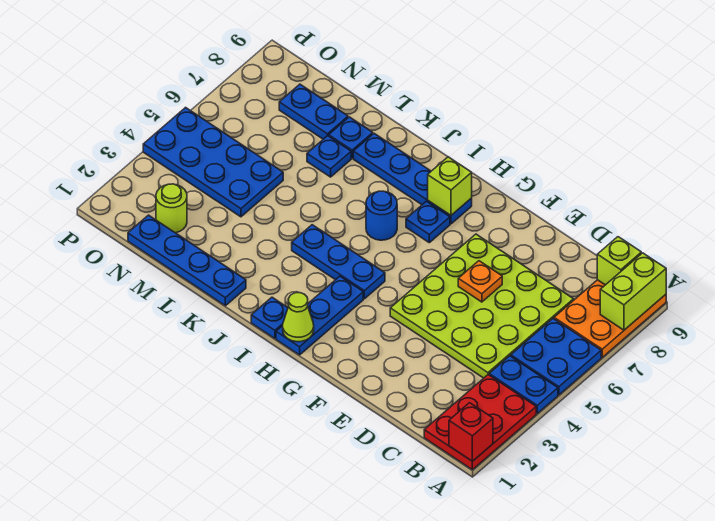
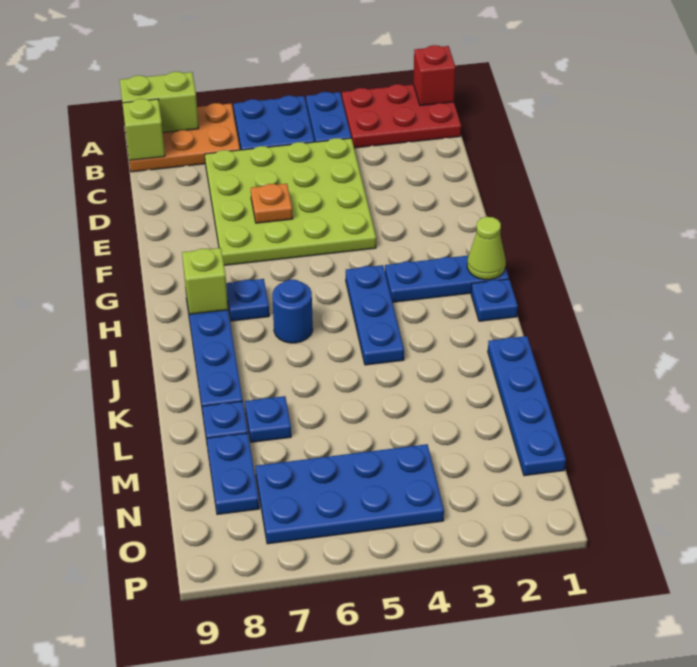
blue 2x4 plate [143,108,283,217] -> blue 2x4 plate turned to [256,444,444,544]
lime 1x1 round brick [156,184,187,233] -> none

